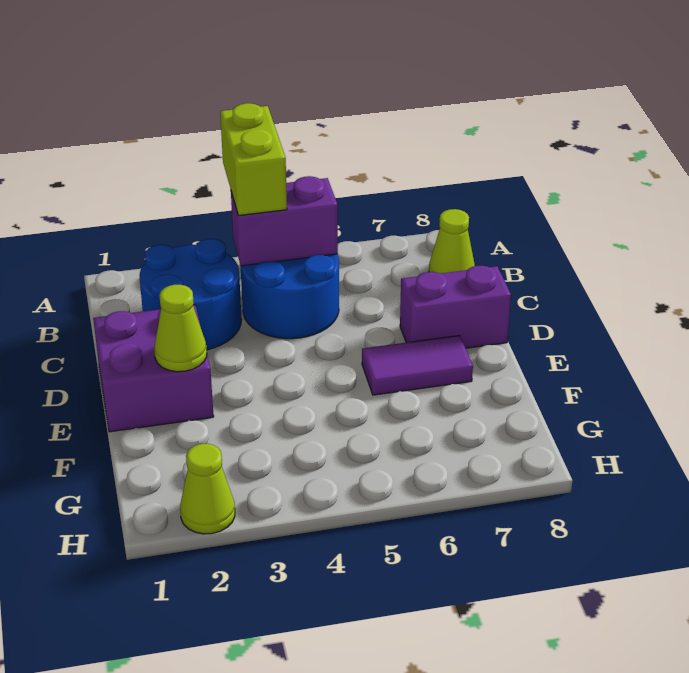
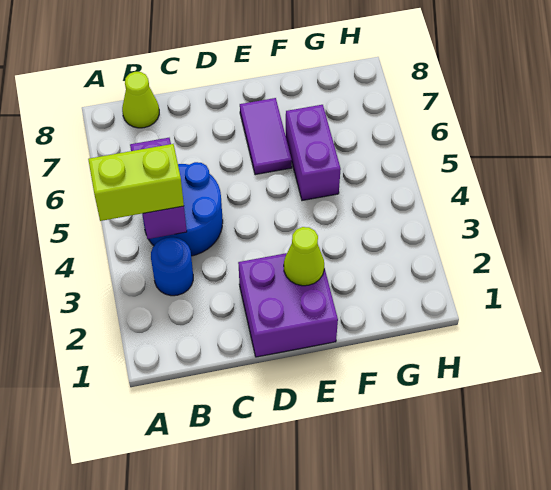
blue 2x2 round brick [139,239,242,350] -> blue 1x1 round brick [151,237,193,296]
purple 1x2 brick [400,266,511,348] -> purple 1x2 brick moved to [286,105,341,201]
lime 1x1 cone [180,444,235,534] -> none

